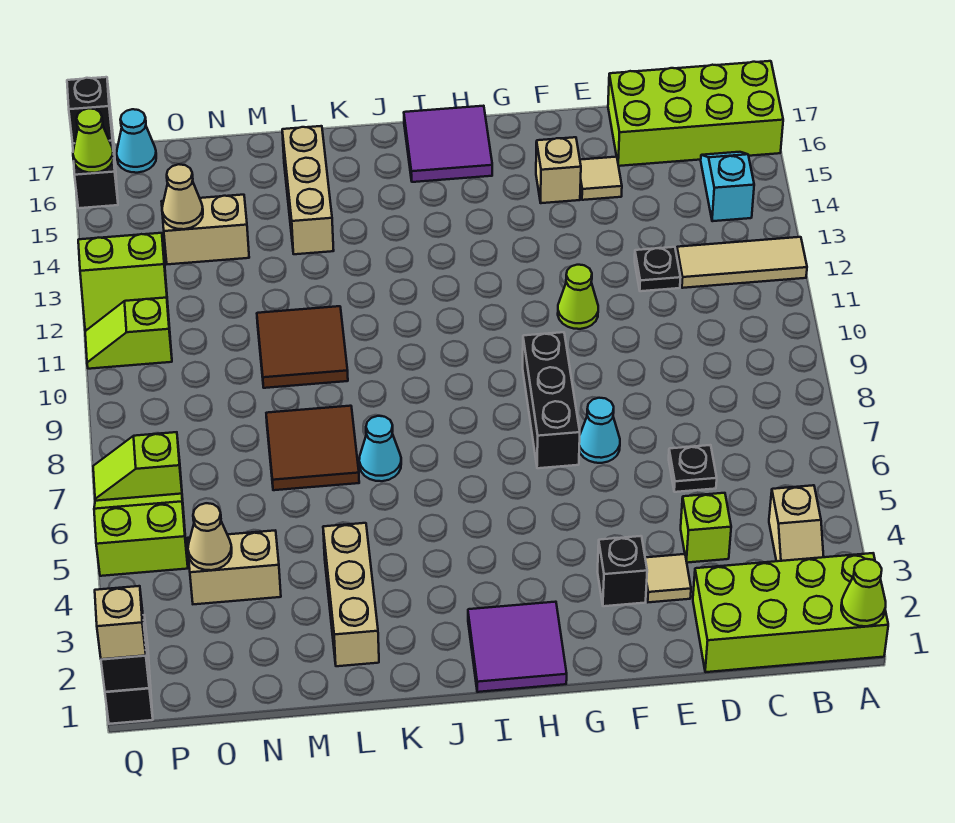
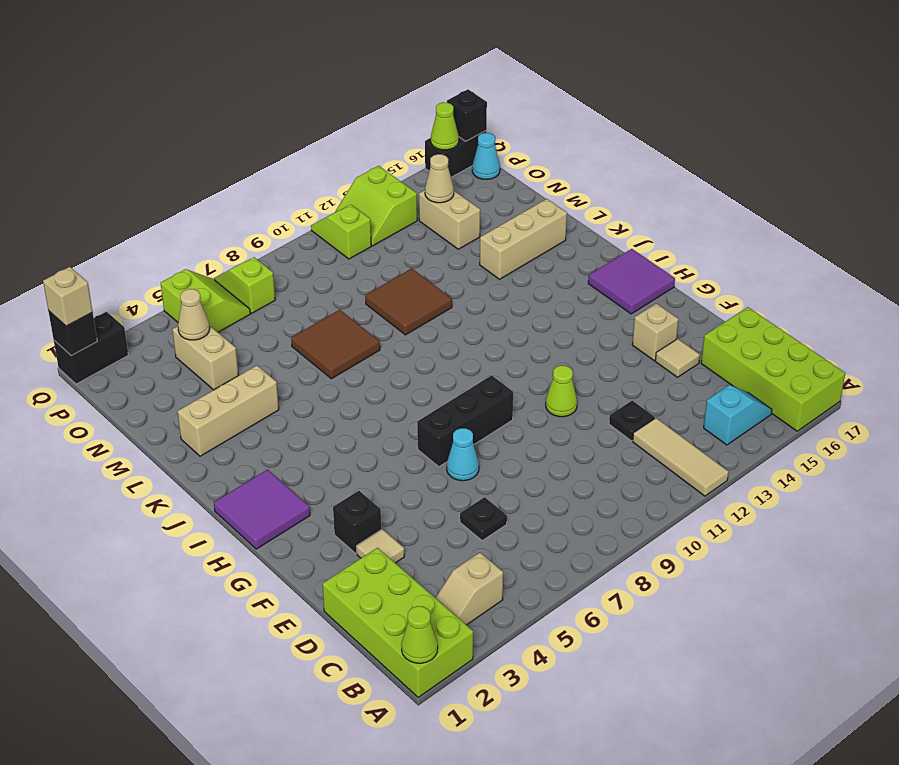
lime 1x1 brick [681,493,731,563] -> none
cyan 1x1 cone [359,416,401,481] -> none

